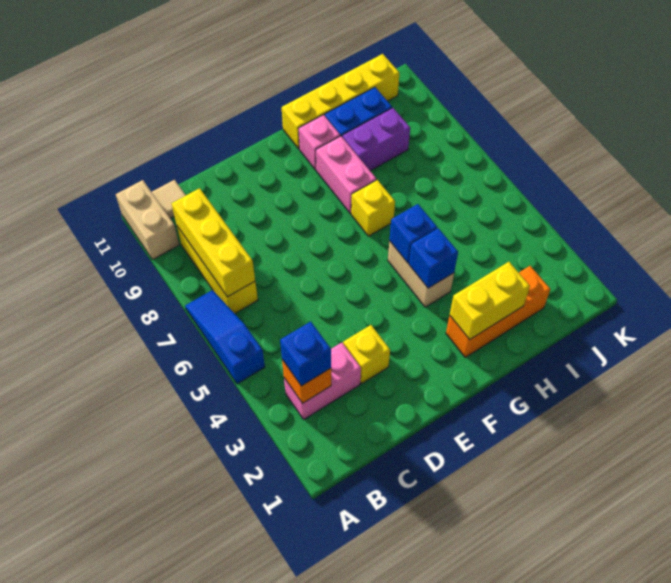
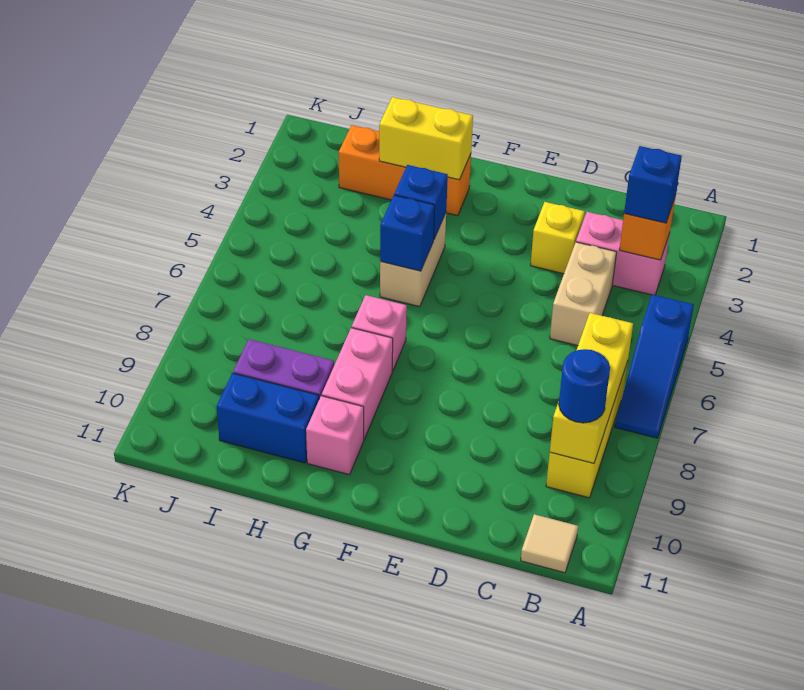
tan 1x2 brick [116,180,179,260] -> tan 1x2 brick moved to [550,242,617,346]
none -> blue 1x1 round brick [559,349,610,423]
yellow 1x1 brick [351,180,395,236] -> pink 1x1 brick [352,295,407,371]
yellow 1x4 brick [282,54,399,149] -> none

